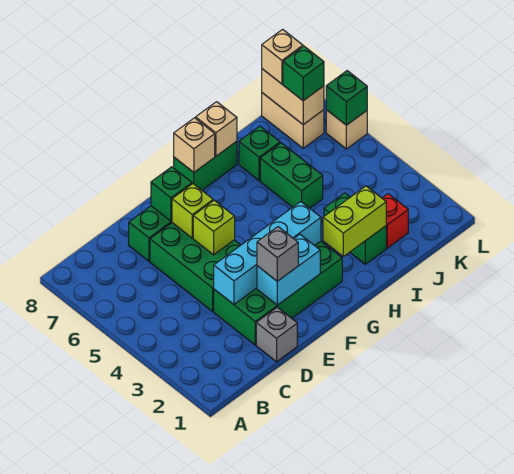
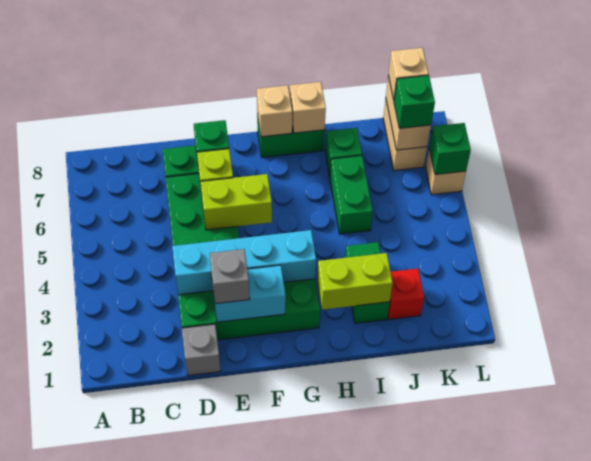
lime 1x1 brick [193,200,235,255] -> lime 1x2 brick [200,174,272,230]

